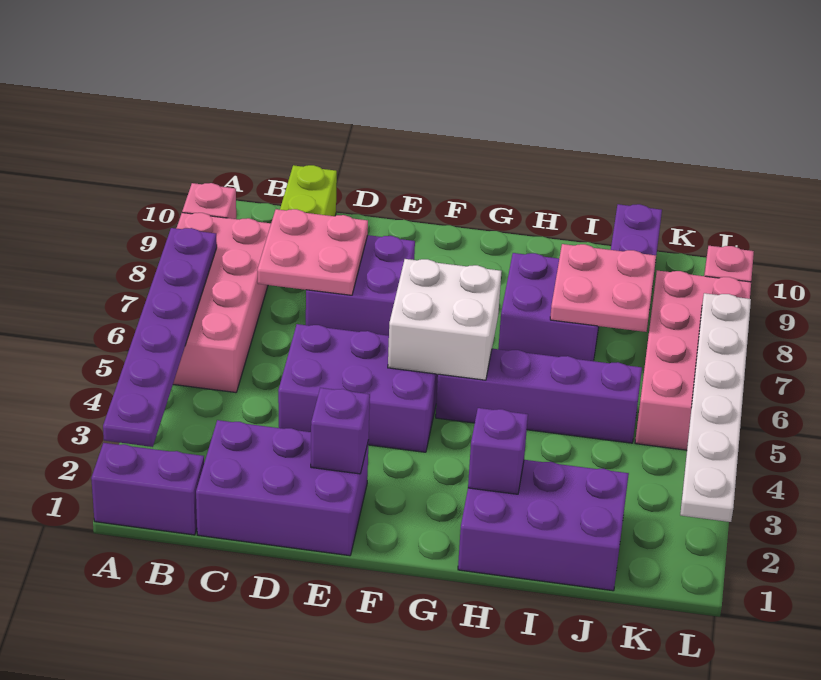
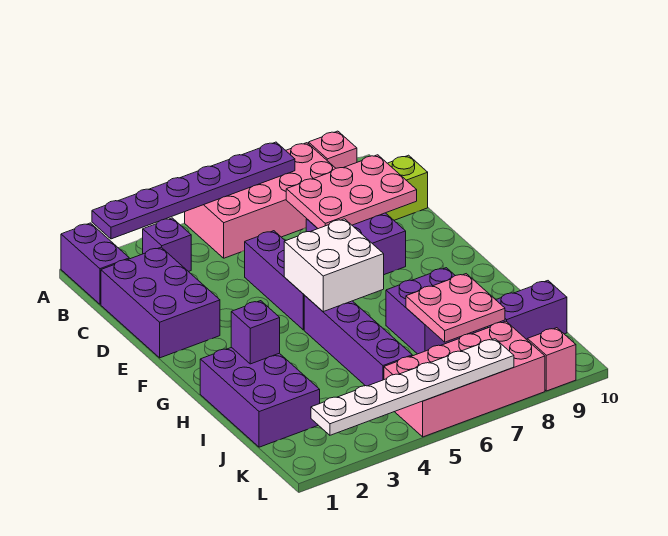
pink 2x2 plate [257,209,368,295] -> pink 2x3 plate [286,155,417,229]
purple 2x3 brick [278,324,438,452] -> purple 1x3 brick [245,231,304,330]
purple 1x1 brick [311,388,370,474] -> purple 1x1 brick moved to [143,218,191,272]

